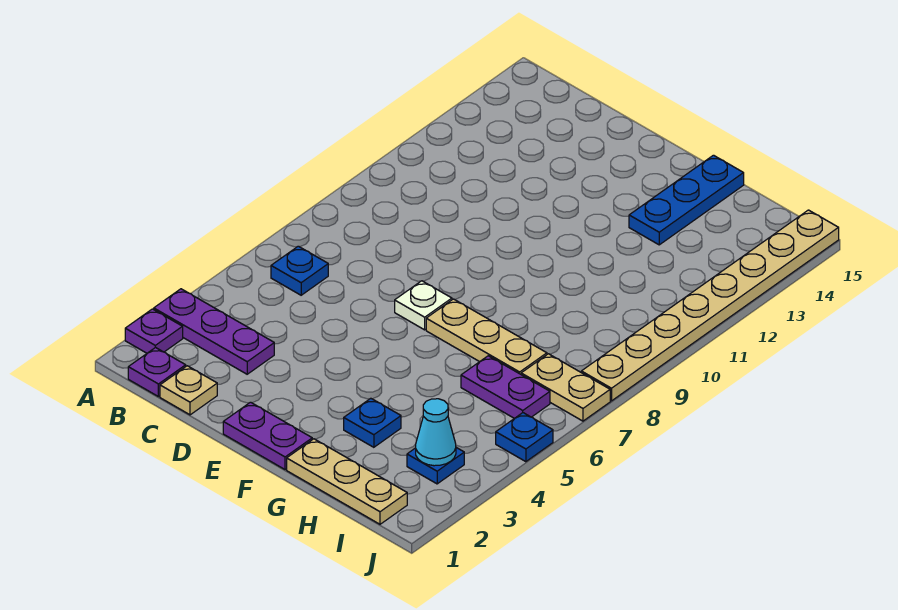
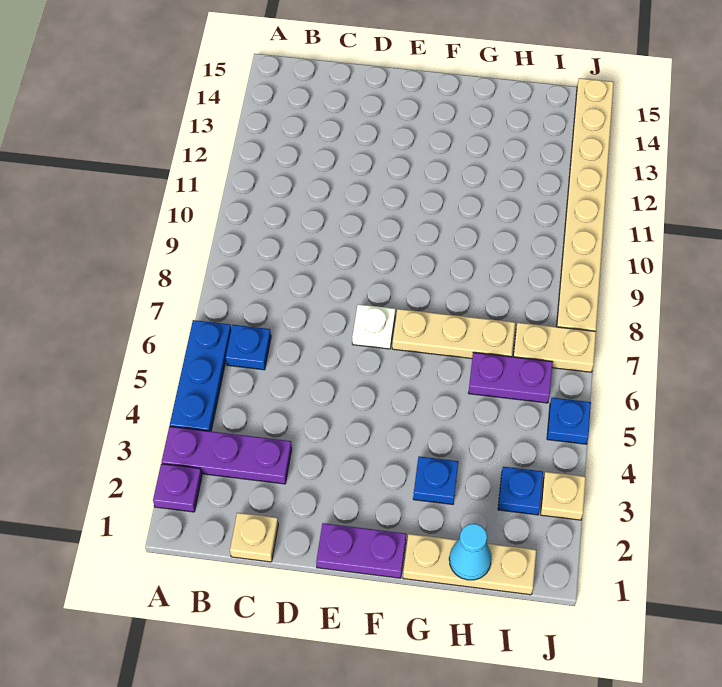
purple 1x1 plate [128,347,186,397] -> none
blue 1x3 plate [629,155,744,245] -> blue 1x3 plate moved to [170,320,231,431]
cyan 1x1 cone [416,399,456,466] -> cyan 1x1 cone moved to [449,524,492,580]
none -> tan 1x1 plate [541,472,586,520]

